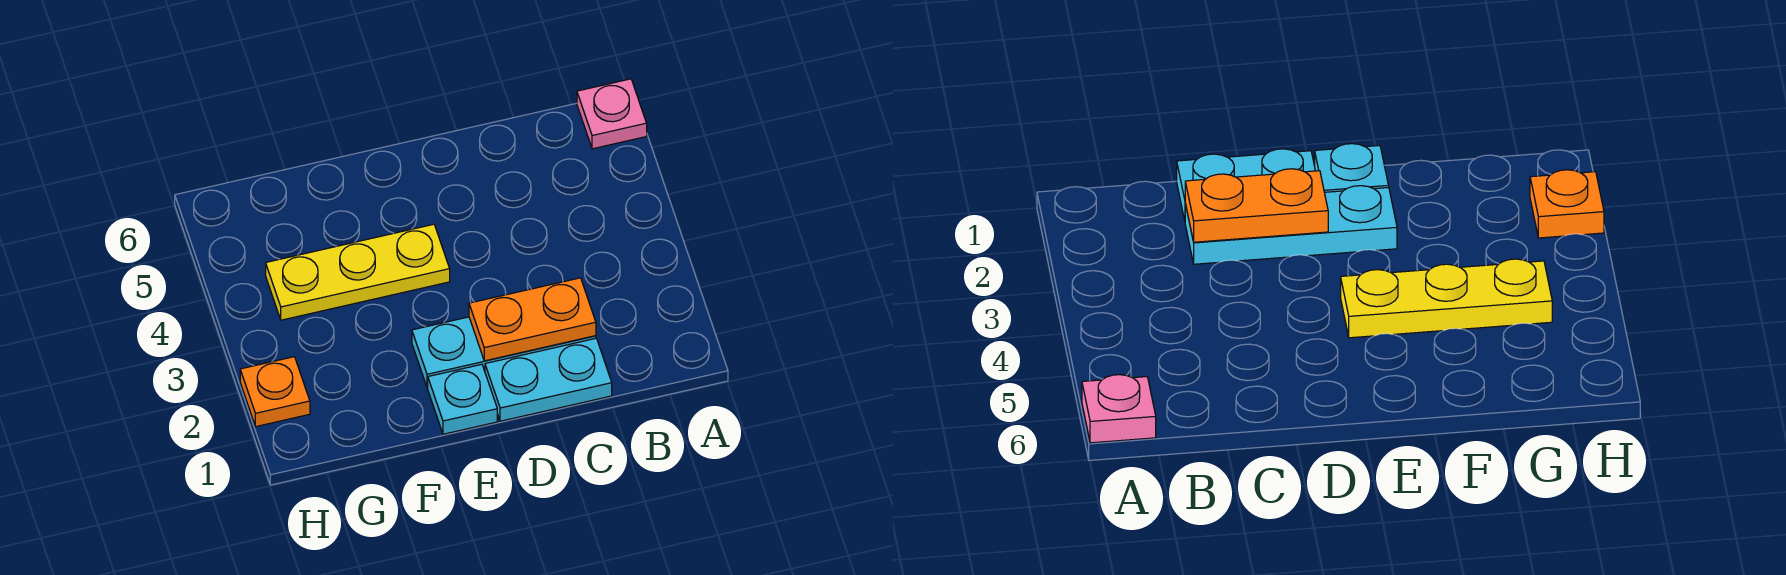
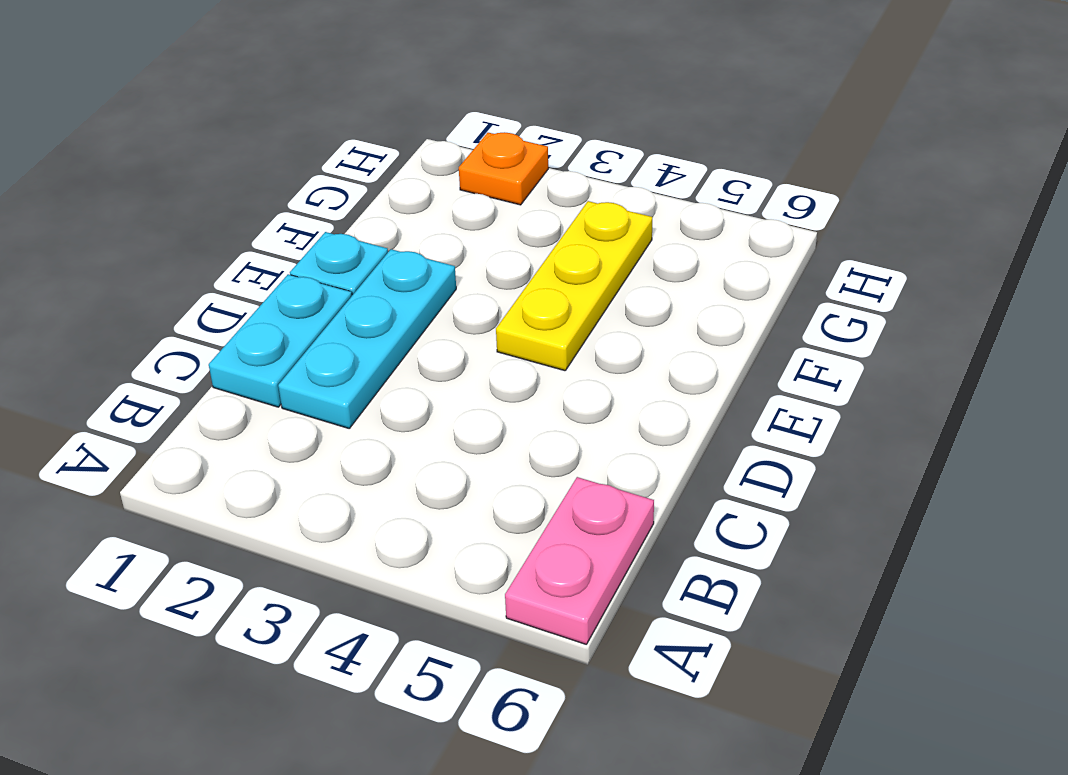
pink 1x1 plate [577,79,647,149] -> pink 1x2 plate [505,477,654,644]
orange 1x2 plate [469,278,596,361] -> none

